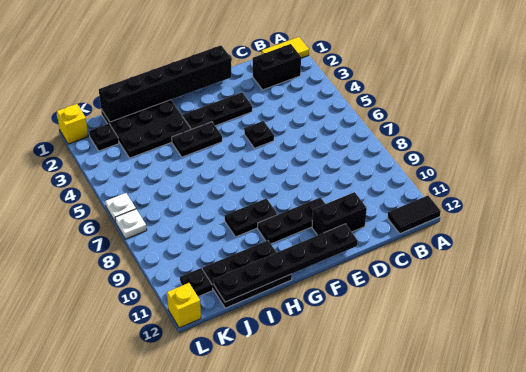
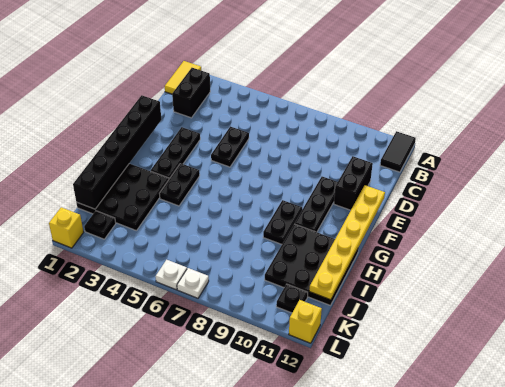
black 1x1 plate [244,121,274,148] -> black 1x2 plate [211,126,249,167]
black 1x6 plate [214,224,358,302] -> yellow 1x6 plate [309,185,385,300]
black 2x3 plate [203,240,292,308] -> black 3x3 plate [265,224,358,305]

